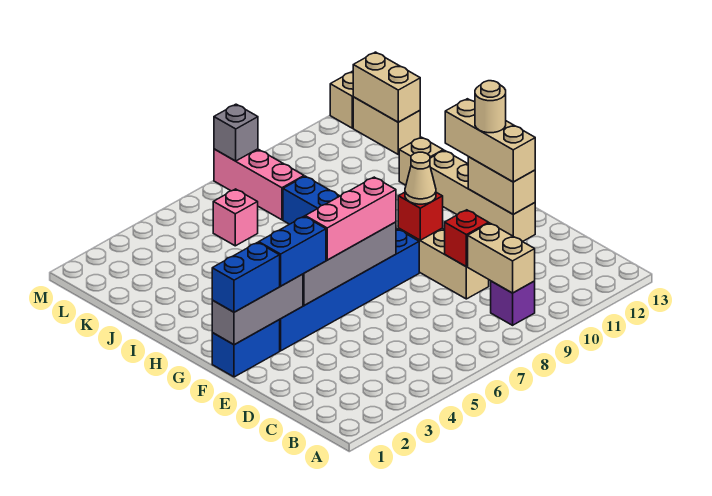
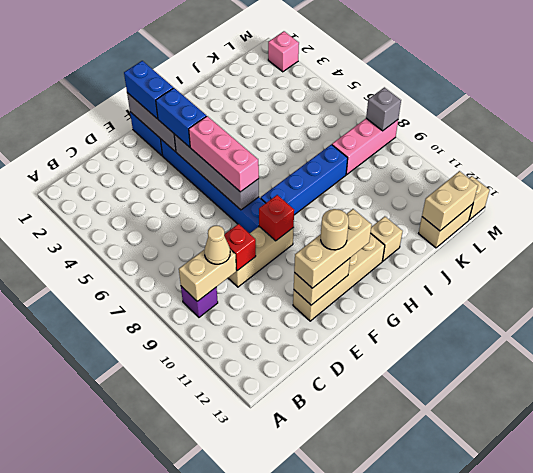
tan 1x1 cone [405,152,436,204] -> tan 1x1 cone moved to [204,226,230,264]
pink 1x1 brick [213,189,258,246] -> pink 1x1 brick moved to [268,31,299,72]

